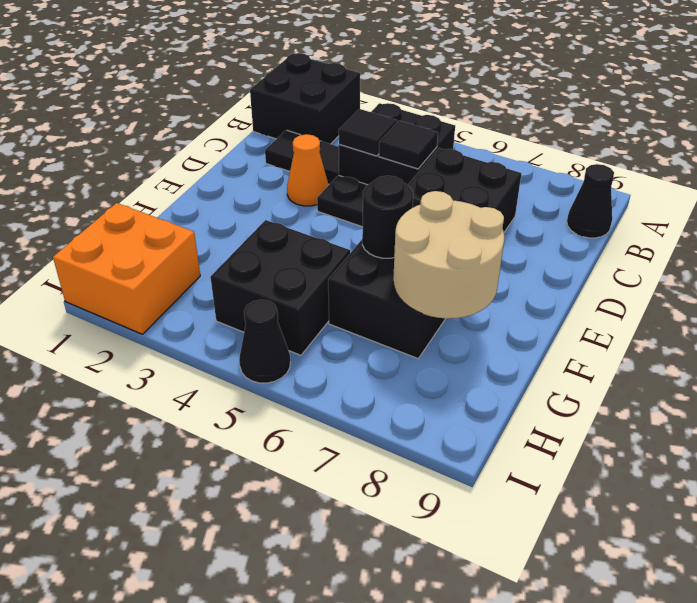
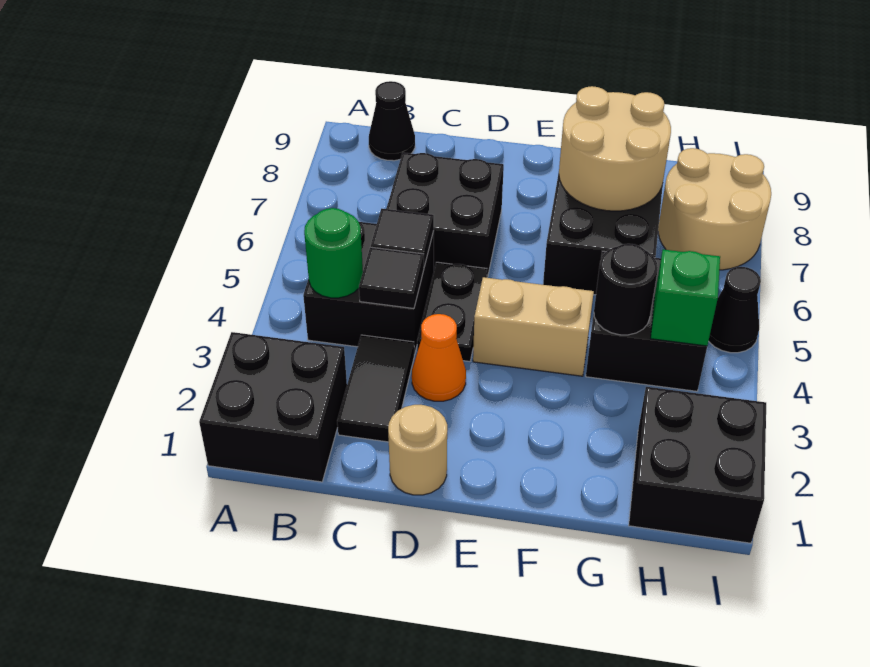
none -> green 1x1 round brick [304,208,363,298]
none -> tan 1x1 round brick [388,405,447,495]
none -> tan 1x2 brick [473,277,594,376]
black 1x1 round brick [362,176,413,258] -> black 1x1 round brick moved to [594,244,658,335]
orange 2x2 brick [53,203,200,334] -> black 2x2 brick [629,387,766,543]
none -> green 1x1 brick [651,249,720,346]
none -> tan 2x2 round brick [658,148,771,270]

